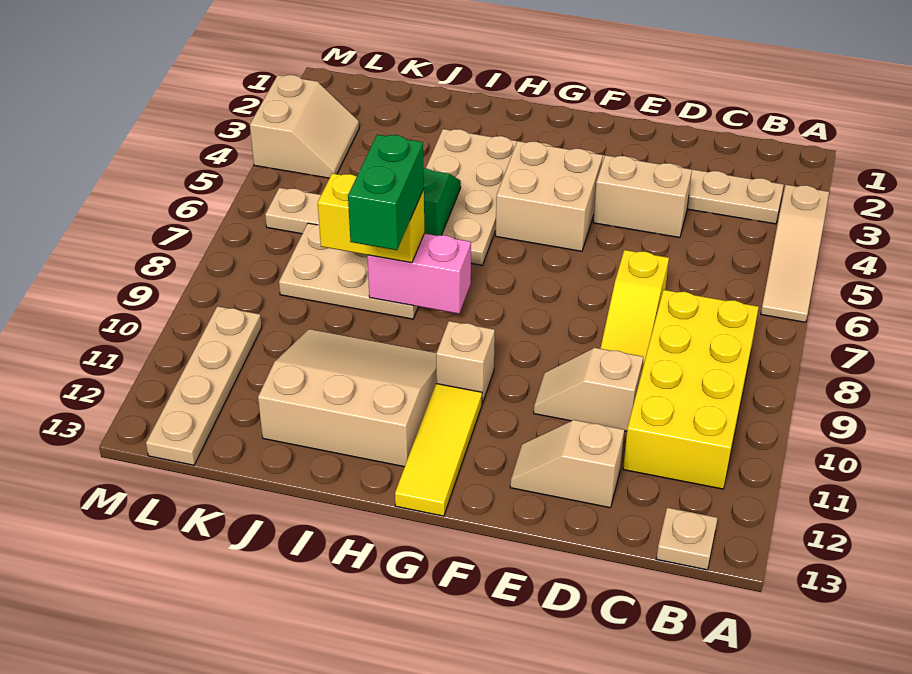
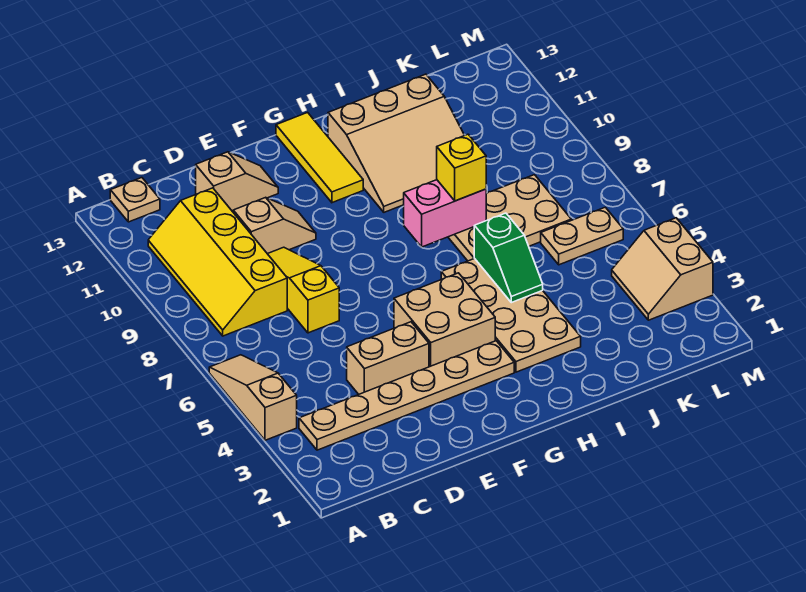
yellow 2x4 brick [623,290,759,489] -> yellow 2x4 slope [148,188,287,336]
tan 1x1 brick [436,321,495,404] -> none
yellow 1x2 brick [318,173,424,263] -> yellow 1x1 brick [437,134,486,201]
green 1x2 brick [348,135,424,250] -> none
tan 1x4 plate [146,306,262,465] -> none

